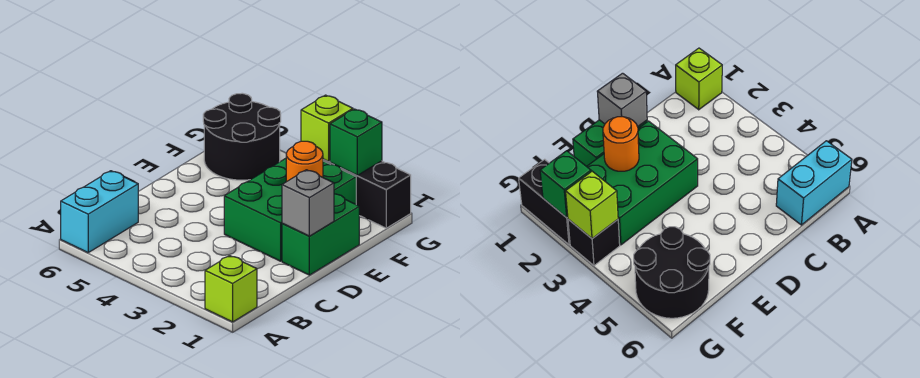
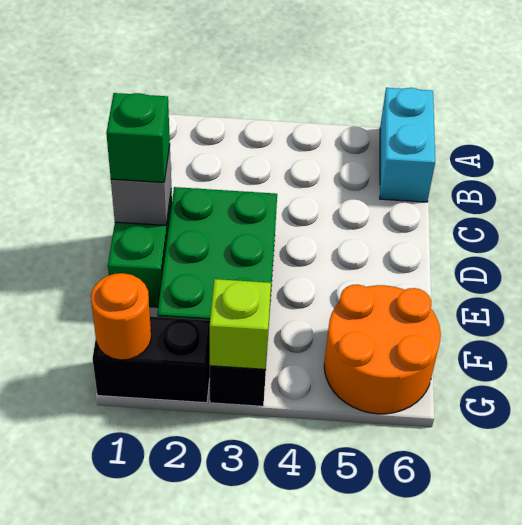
lime 1x1 brick [205,256,257,322] -> none
orange 1x1 round brick [286,141,323,182] -> orange 1x1 round brick moved to [91,273,151,360]
black 2x2 round brick [203,93,281,180] -> orange 2x2 round brick [324,284,441,414]
green 1x1 brick [330,109,382,175] -> green 1x1 brick moved to [106,93,170,182]

